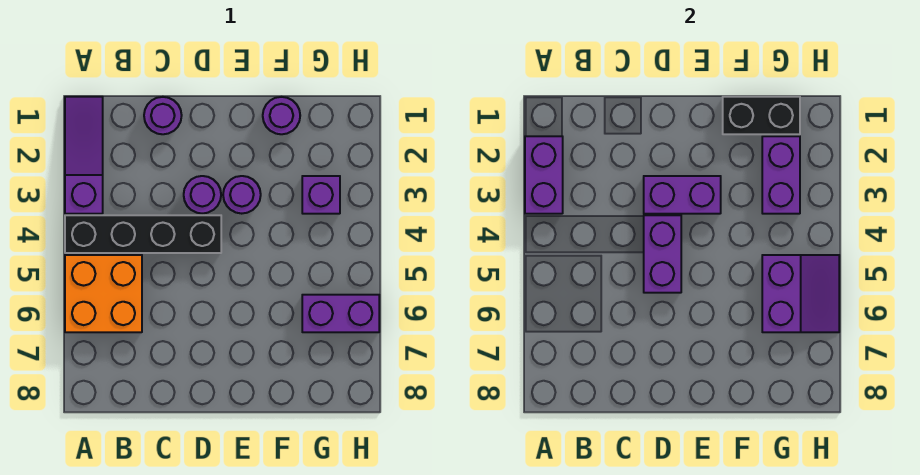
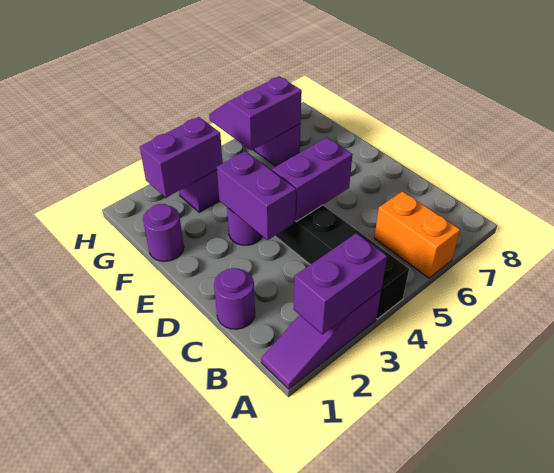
orange 2x2 brick [65,255,142,332] -> orange 1x2 brick [374,191,460,278]
purple 1x1 round brick [184,176,221,214] -> none
black 1x2 brick [723,97,800,134] -> none

